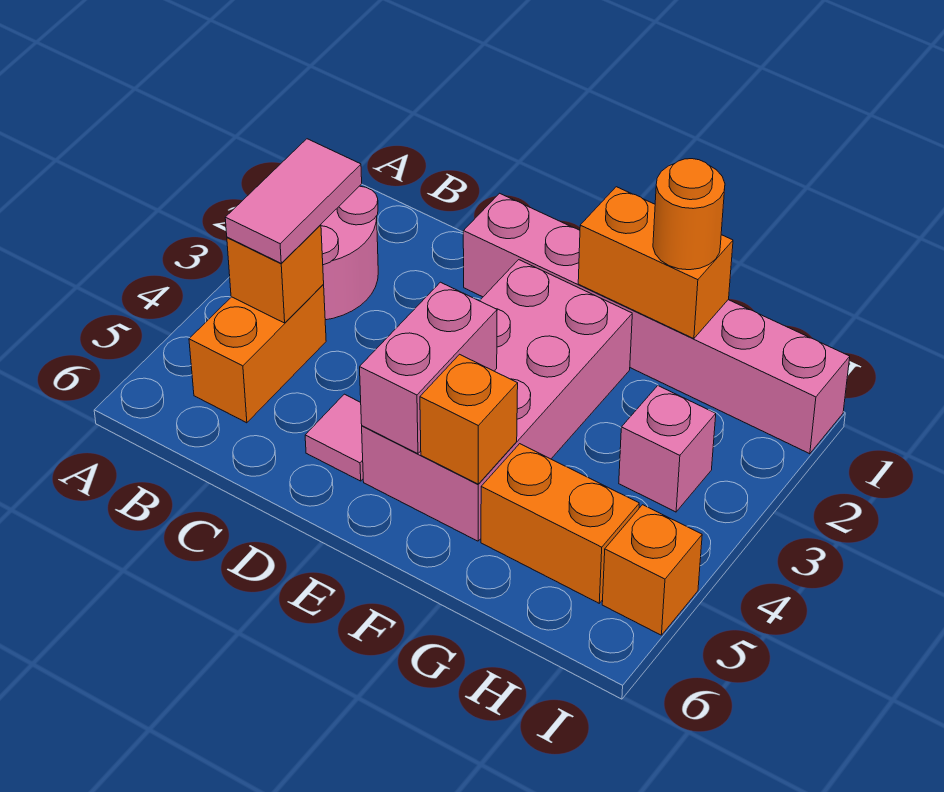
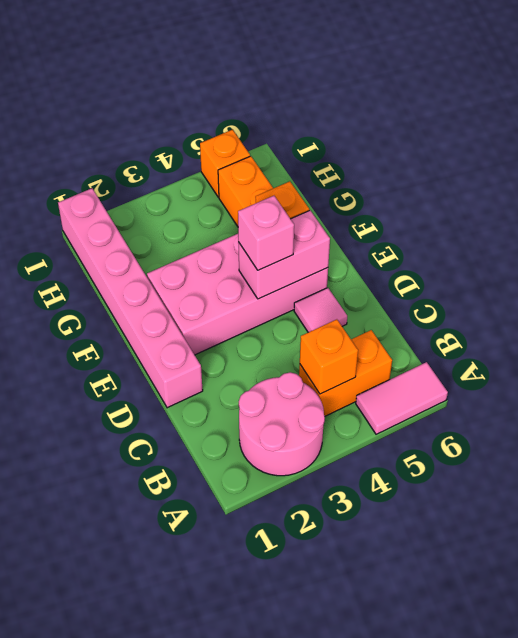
pink 1x2 tile [225,139,362,263] -> pink 1x2 tile moved to [356,362,448,434]
orange 1x2 brick [578,187,733,339] -> none
orange 1x1 round brick [653,159,725,270] -> none
pink 1x1 brick [619,386,716,512] -> pink 1x1 brick moved to [238,196,294,270]

